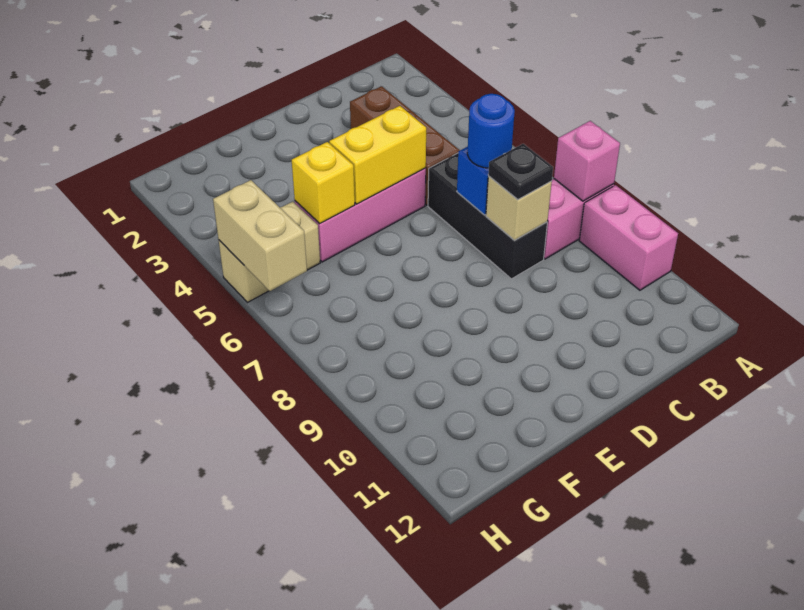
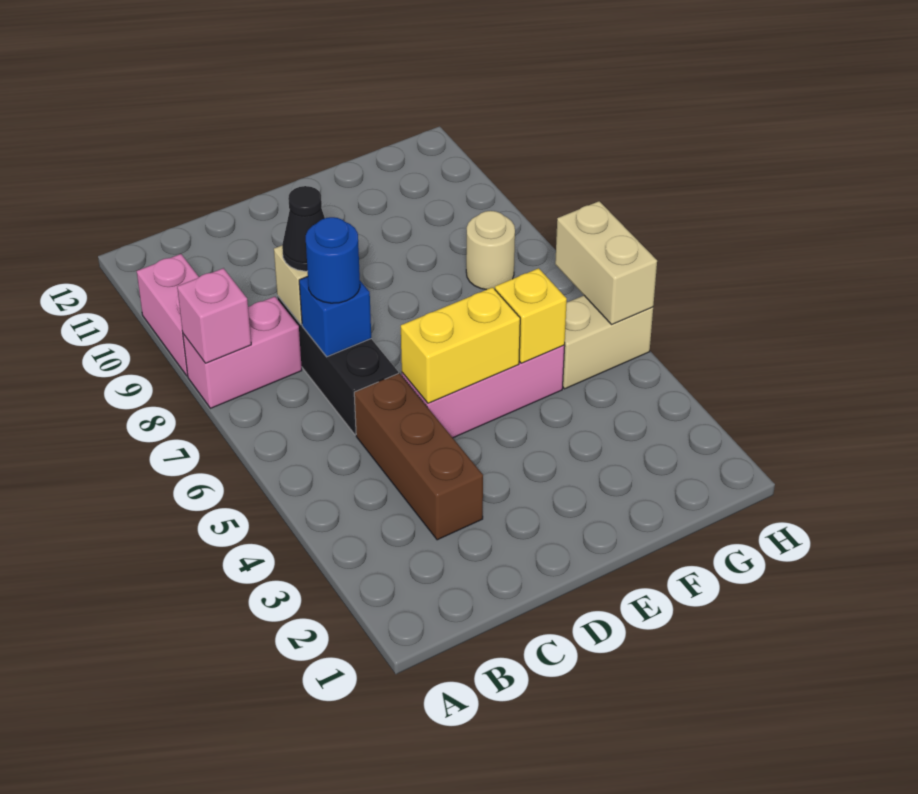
black 1x1 plate [488,144,553,200] -> black 1x1 cone [282,186,325,271]
none -> tan 1x1 round brick [466,211,515,290]

